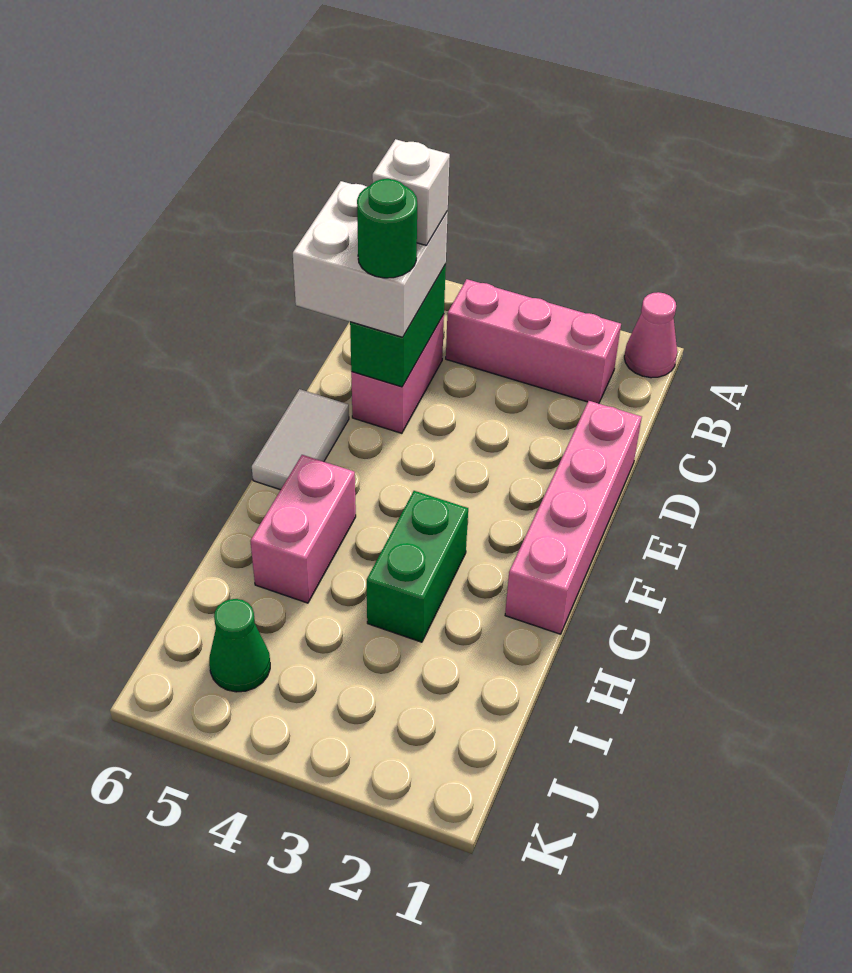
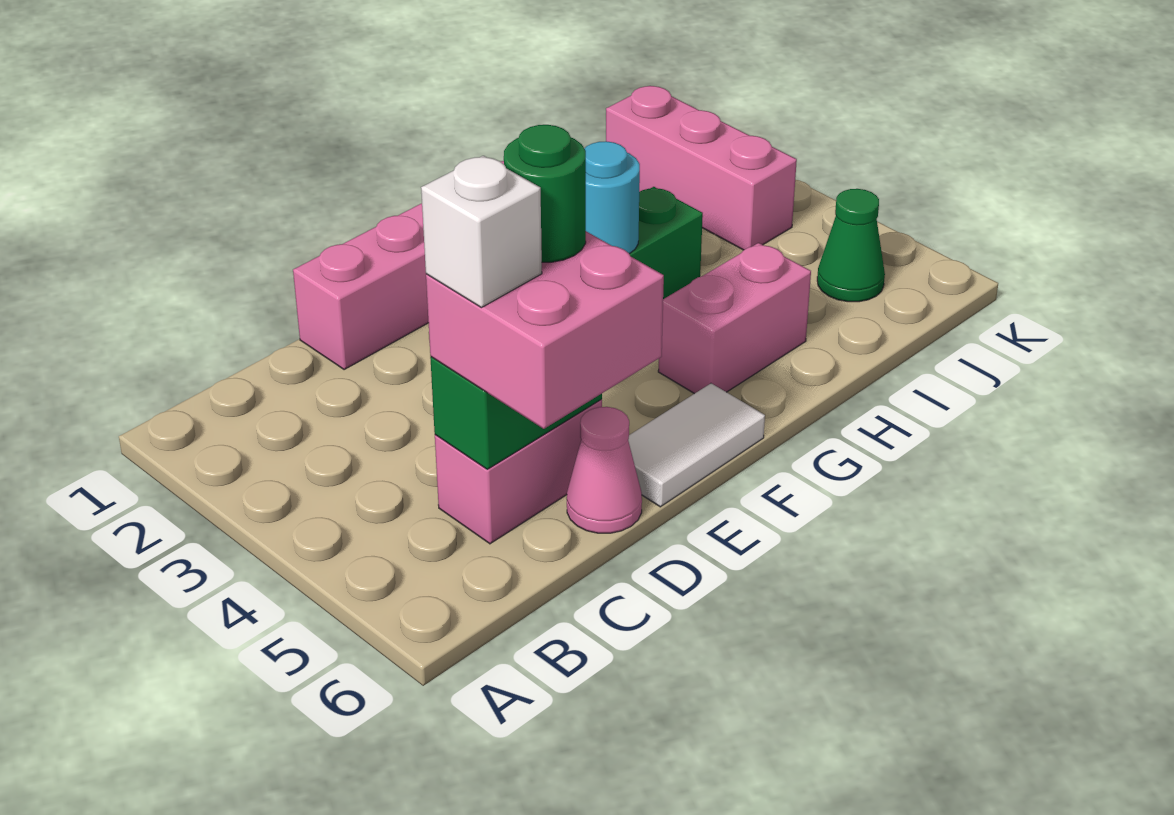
pink 1x1 cone [624,292,677,378] -> pink 1x1 cone moved to [567,407,642,533]
pink 1x3 brick [446,279,621,403] -> pink 1x3 brick moved to [606,86,797,250]
white 2x2 brick [293,181,448,337] -> pink 2x2 brick [426,231,664,429]
none -> cyan 1x1 round brick [584,141,640,254]

